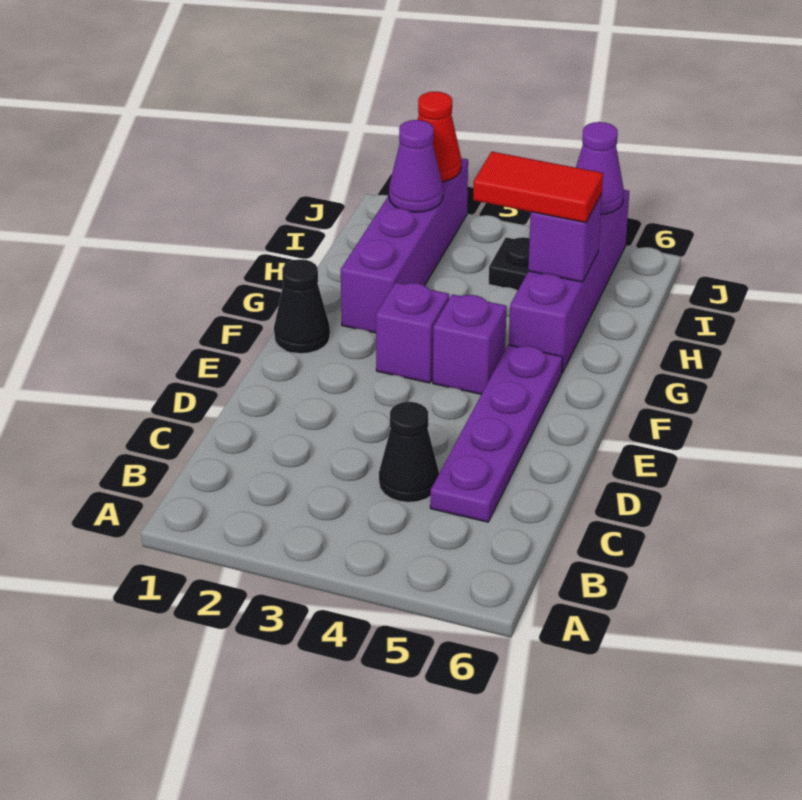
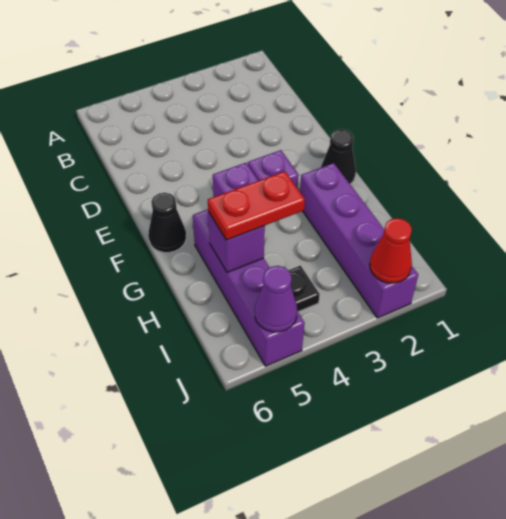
black 1x1 cone [379,402,439,502] -> black 1x1 cone moved to [148,193,186,253]
purple 1x4 plate [430,345,563,522] -> none
red 1x2 tile [473,152,603,223] -> red 1x2 plate [208,171,305,240]
purple 1x1 cone [389,120,443,212] -> none

